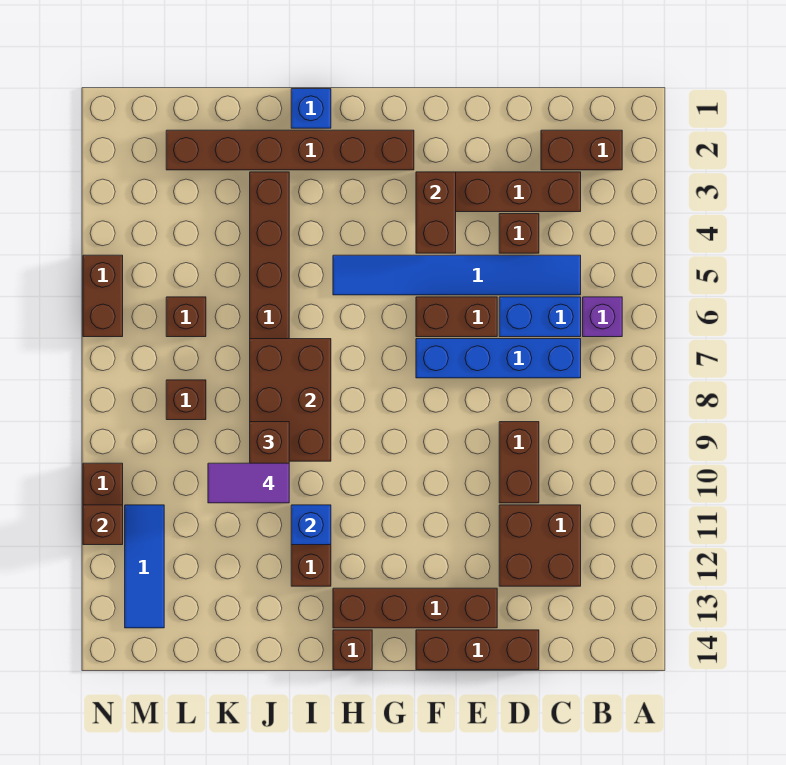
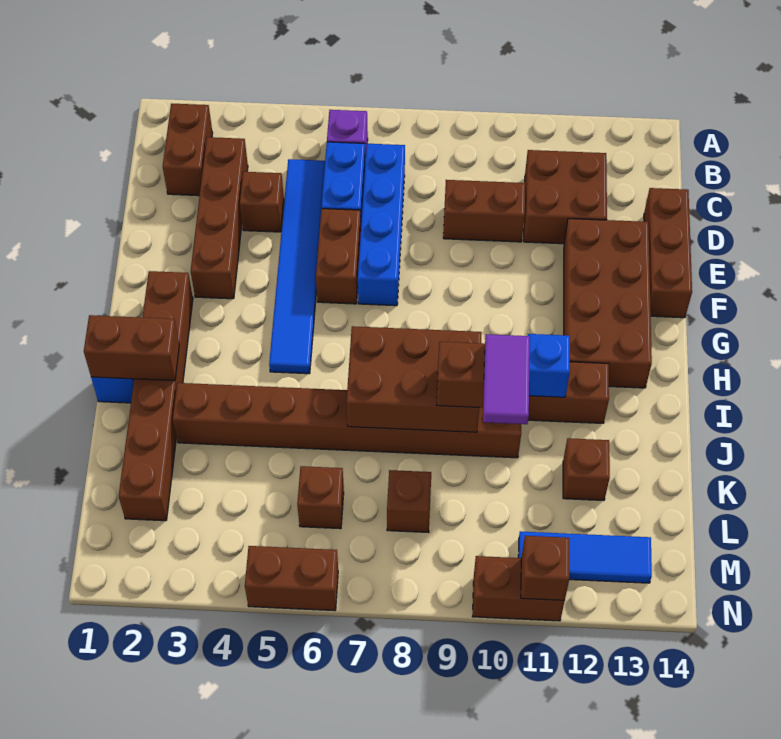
brown 1x4 brick [333,588,497,628] -> brown 2x4 brick [564,219,652,388]
brown 1x2 brick [416,172,456,253] -> brown 1x2 brick moved to [84,315,179,381]
brown 1x1 brick [333,630,372,670] -> brown 1x1 brick moved to [563,438,610,501]

